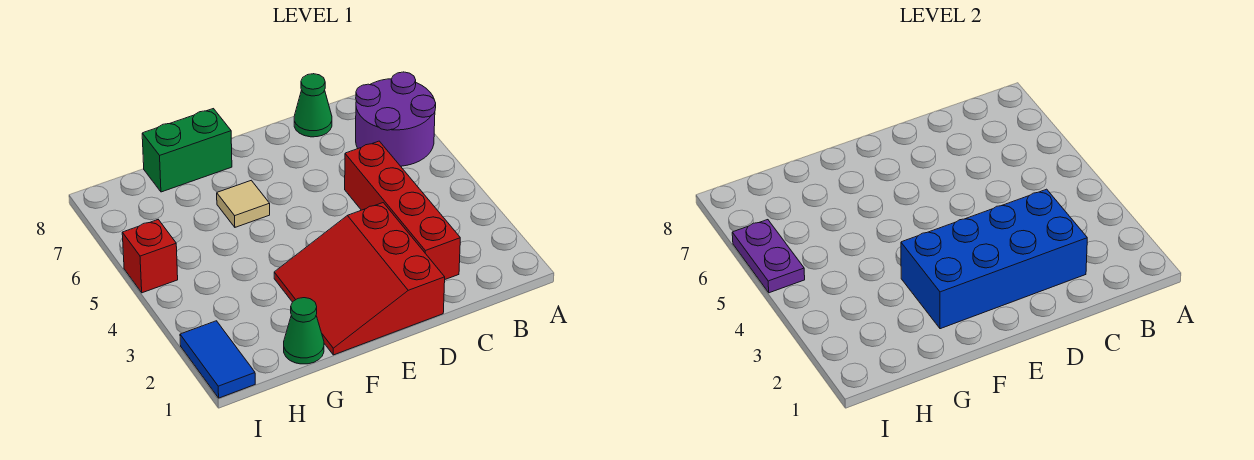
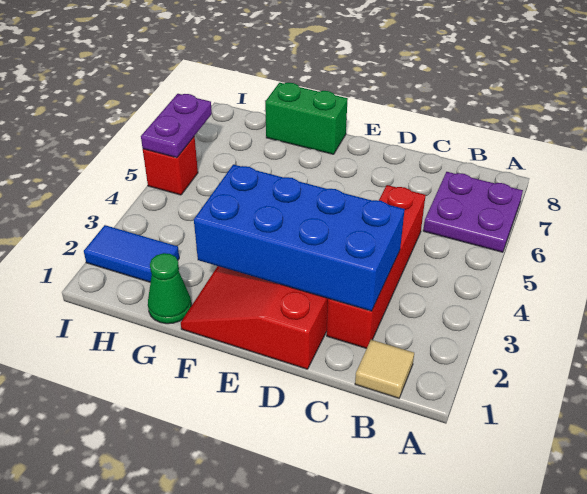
purple 2x2 round brick [356,72,436,166] -> purple 2x2 plate [423,172,523,252]
green 1x1 cone [294,74,332,137] -> none
tan 1x1 tile [217,180,270,227] -> tan 1x1 tile moved to [355,340,414,398]
blue 1x2 tile [180,321,255,398] -> blue 1x2 tile turned to [84,225,179,282]

